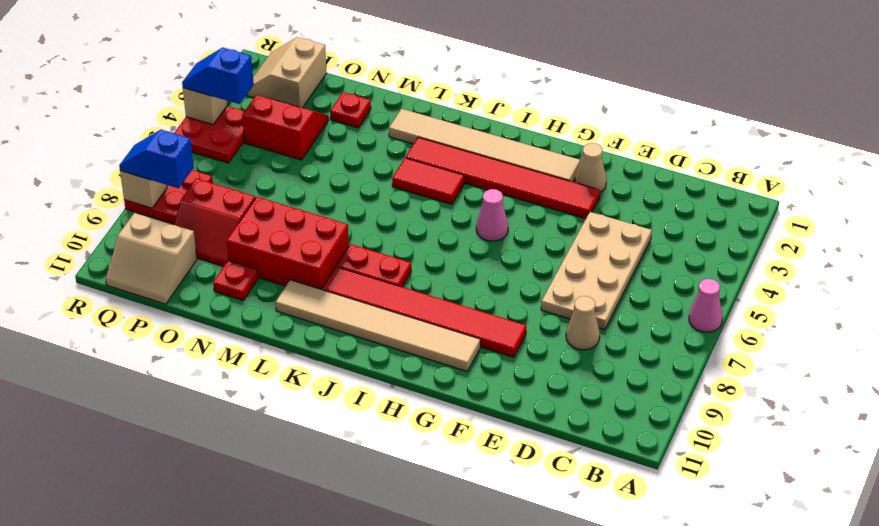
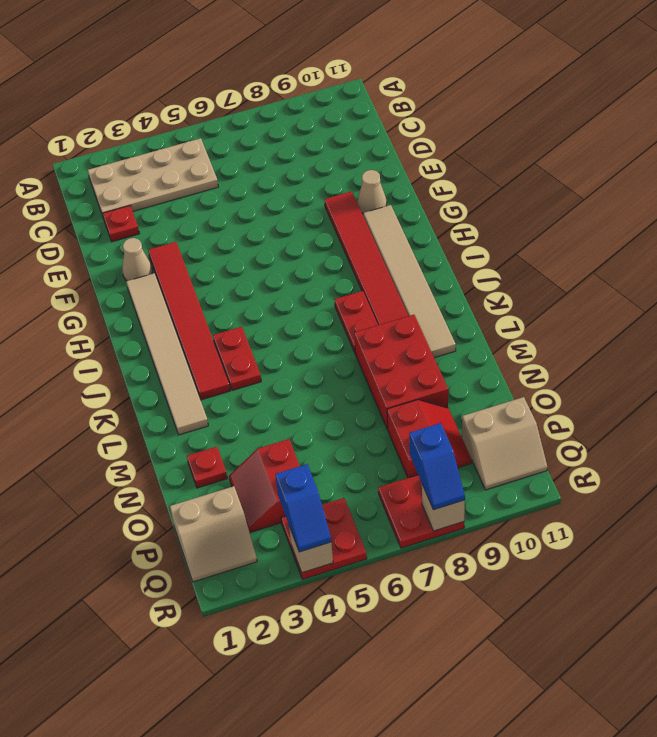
pink 1x1 cone [689,279,723,332] -> none
tan 2x4 plate [541,212,652,330] -> tan 2x4 plate moved to [88,138,218,216]
tan 1x1 cone [566,296,600,350] -> tan 1x1 cone moved to [357,170,387,213]
pink 1x1 cone [476,189,508,241] -> none
red 1x2 tile [392,158,464,204] -> red 1x2 plate [213,327,261,390]
red 1x1 plate [213,260,258,301] -> red 1x1 plate moved to [103,206,139,242]
tan 2x2 slope [106,213,197,304] -> tan 2x2 slope turned to [462,397,547,490]

